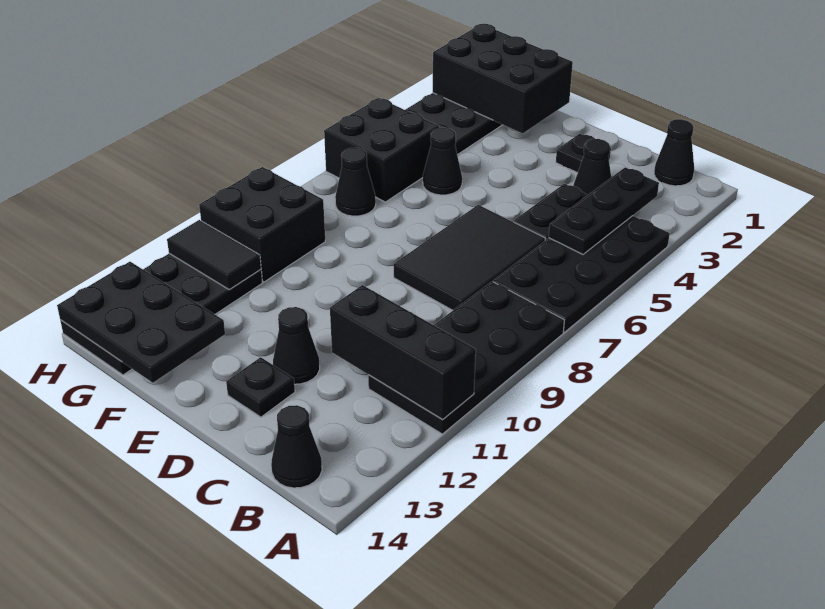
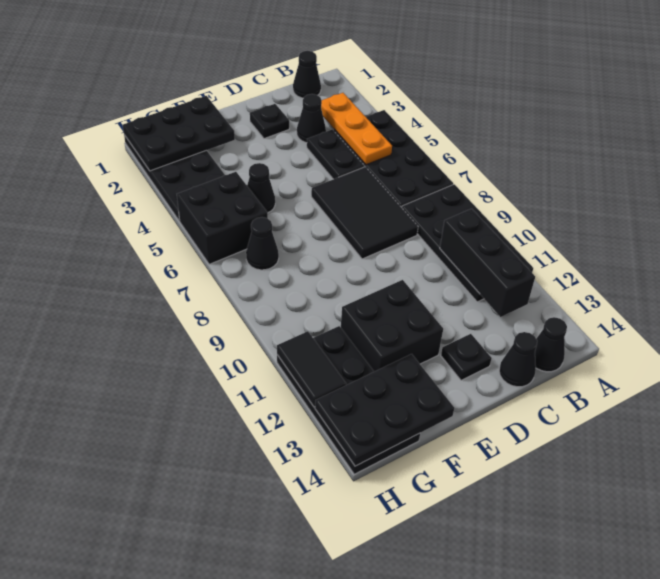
black 1x3 brick [330,285,476,419] -> black 1x3 brick turned to [440,209,535,317]
black 1x3 plate [549,167,659,254] -> orange 1x3 plate [321,93,392,165]
black 1x1 cone [273,307,320,384] -> black 1x1 cone moved to [499,332,537,387]
black 2x3 brick [433,24,573,133] -> black 2x3 plate [123,96,235,171]
black 2x2 brick [199,167,325,282] -> black 2x2 brick moved to [341,280,443,372]
black 1x2 tile [167,220,261,289] -> black 1x2 tile turned to [277,331,346,407]

